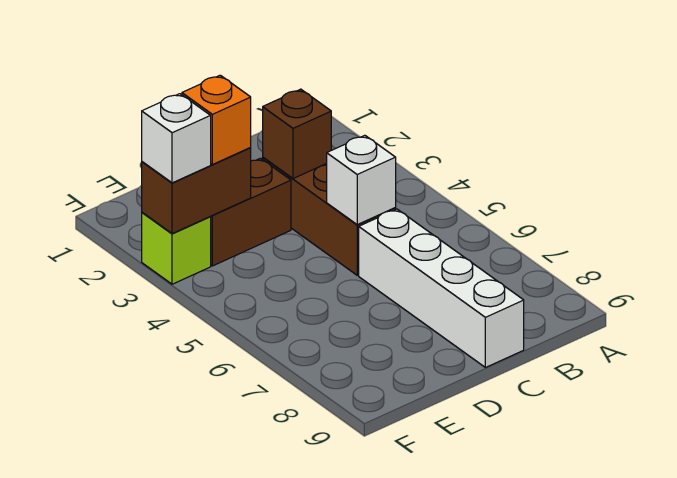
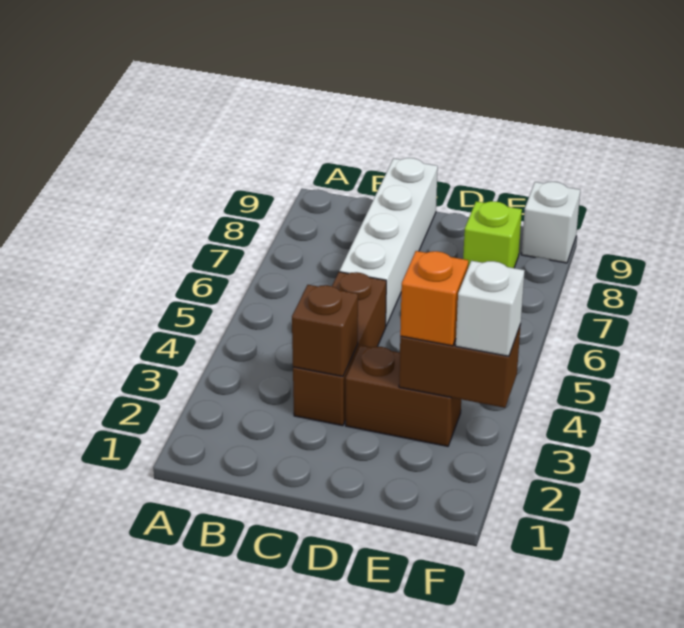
white 1x1 brick [327,135,396,225] -> white 1x1 brick moved to [521,182,580,263]
lime 1x1 brick [142,212,211,284] -> lime 1x1 brick moved to [463,201,522,268]

